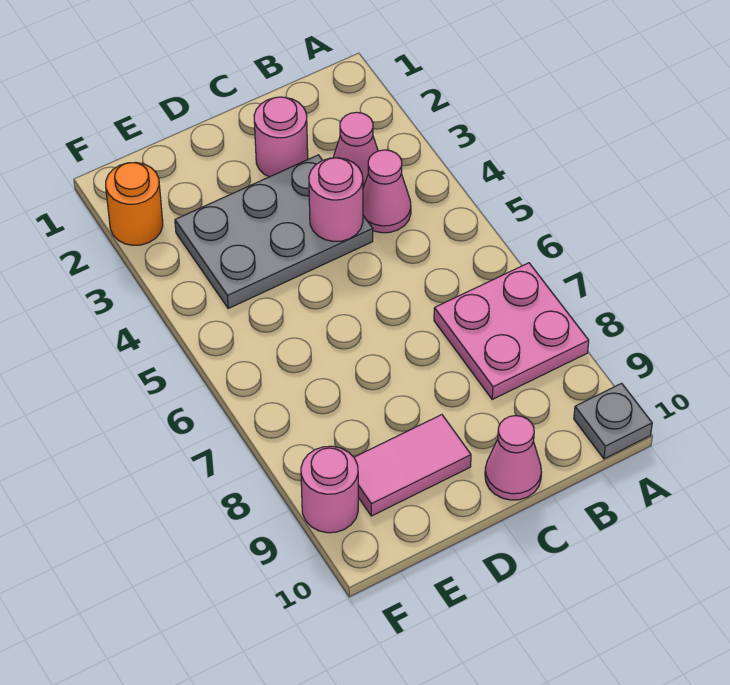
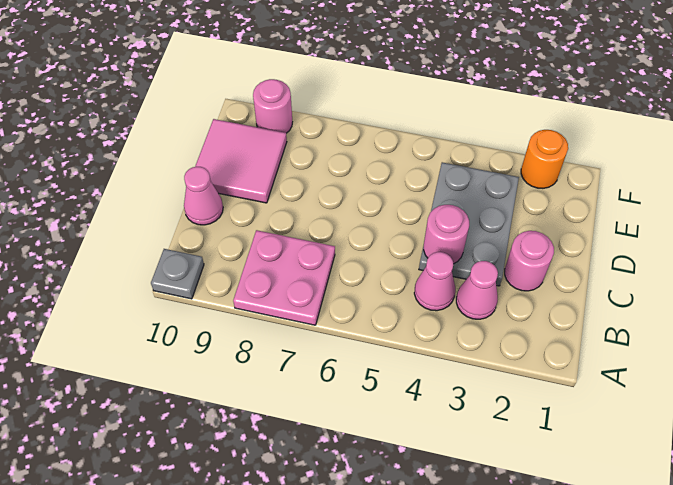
pink 1x2 tile [354,415,471,516] -> pink 2x2 tile [195,119,287,203]

